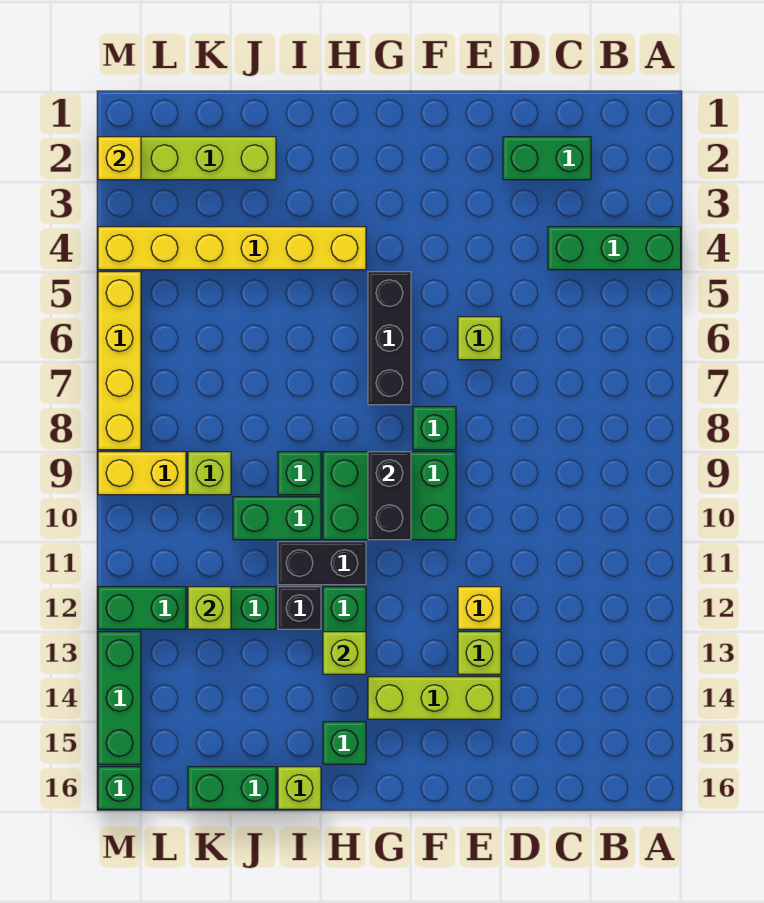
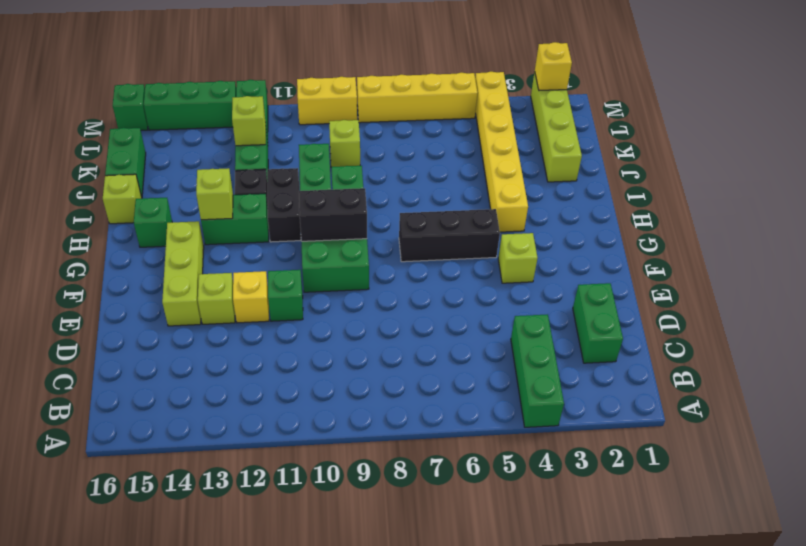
lime 1x1 brick [458,317,501,360] -> lime 1x1 brick moved to [498,233,538,283]
green 1x1 brick [413,407,456,450] -> green 1x1 brick moved to [268,270,303,321]
yellow 1x2 brick [98,452,186,495] -> yellow 1x2 brick turned to [297,77,357,125]

